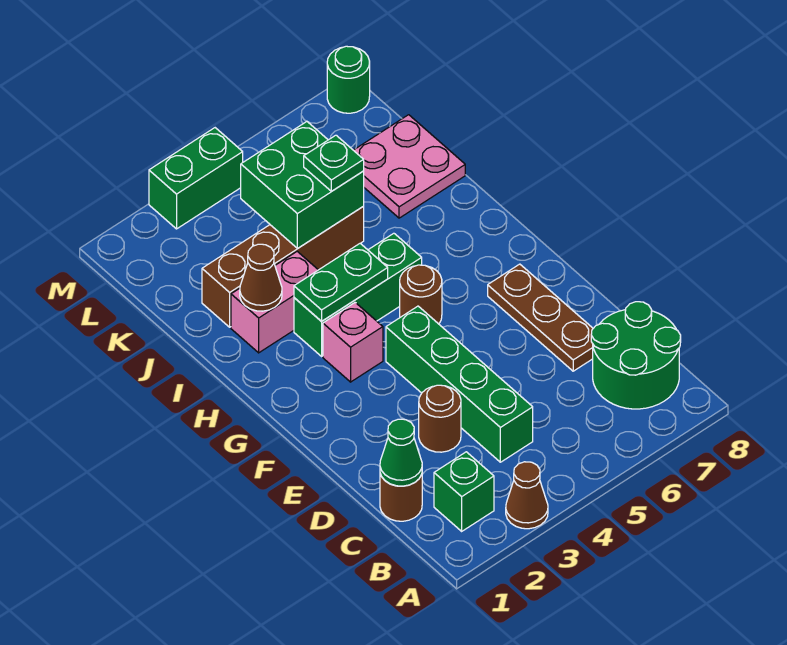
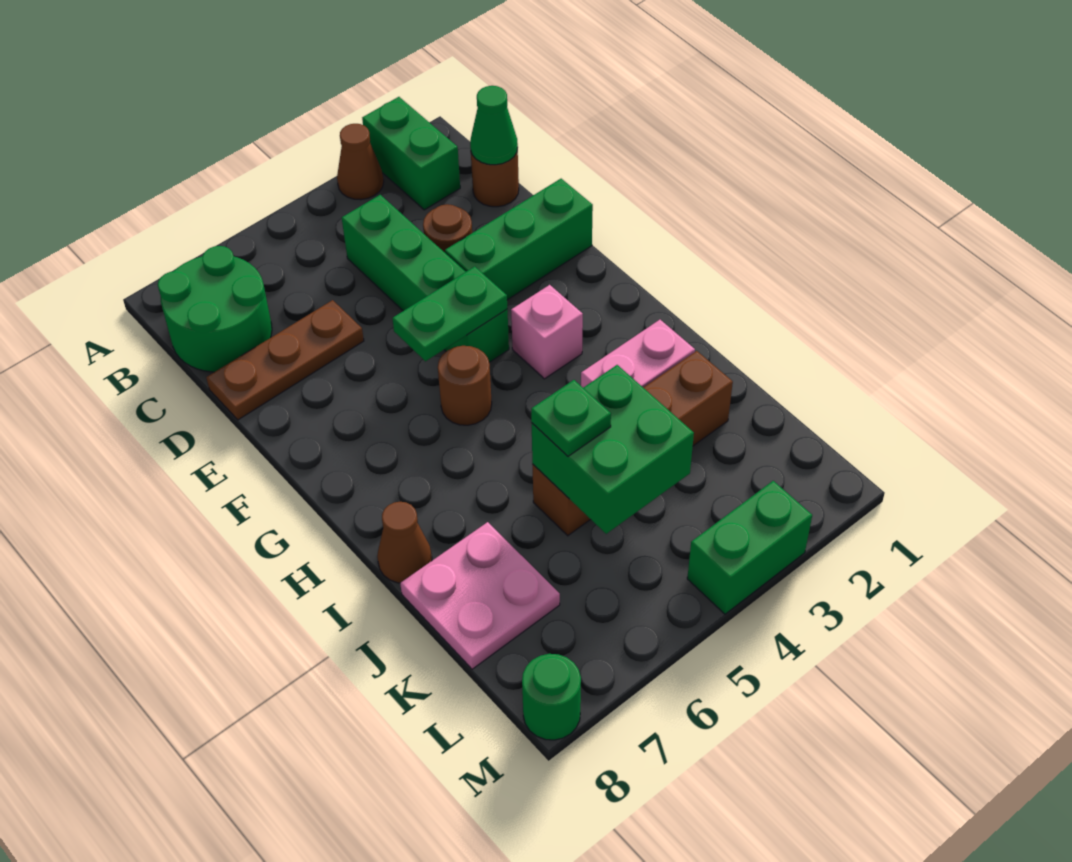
green 1x1 brick [434,452,494,531] -> green 1x2 brick [362,97,460,210]
brown 1x3 plate [488,264,593,371] -> brown 1x3 plate turned to [206,300,364,420]
green 1x3 brick [294,233,422,356] -> green 1x3 brick moved to [445,179,593,300]
green 1x2 plate [294,243,388,321] -> green 1x2 plate moved to [392,266,507,361]
brown 1x1 cone [240,244,282,311] -> brown 1x1 cone moved to [377,502,432,583]

